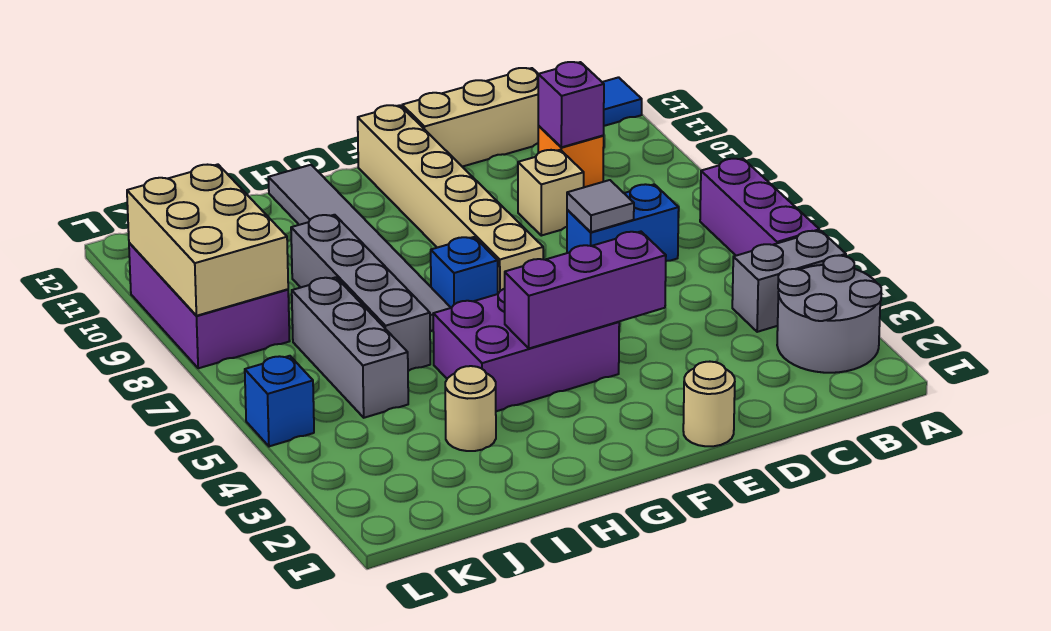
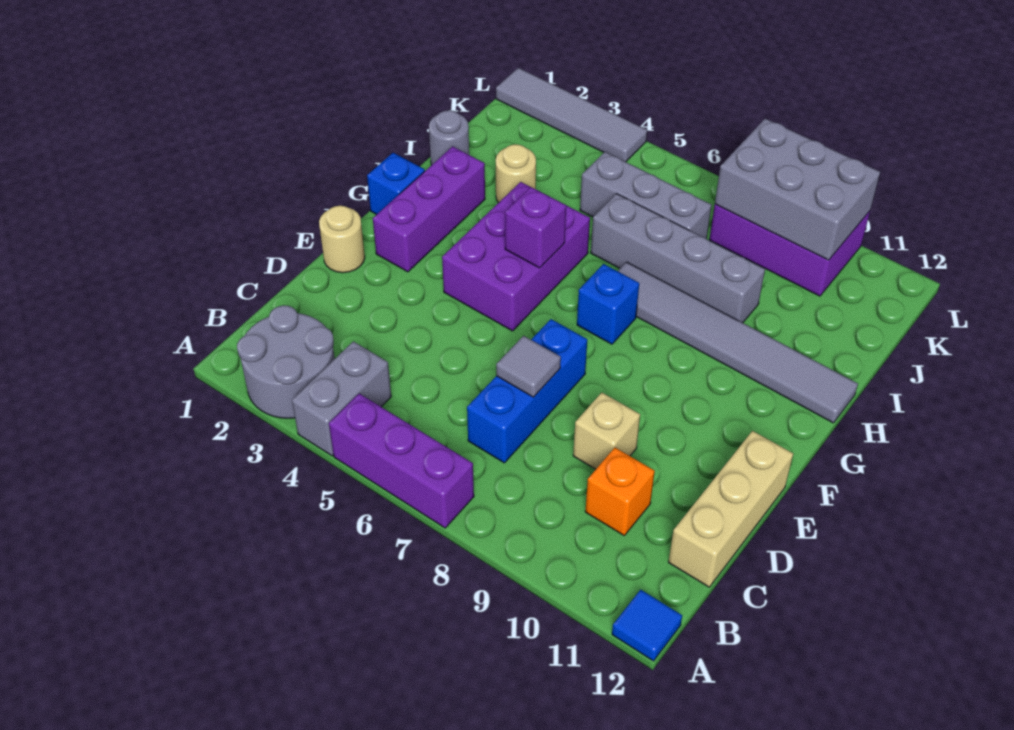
blue 1x2 brick [567,184,679,261] -> blue 1x3 brick [467,319,587,463]
purple 1x1 brick [538,62,604,147] -> purple 1x1 brick moved to [505,187,566,268]
purple 1x3 brick [505,232,666,348] -> purple 1x3 brick moved to [373,147,485,272]
tan 1x6 brick [358,105,543,293] -> none
none -> grey 1x1 round brick [429,110,469,165]
tan 2x3 brick [127,164,288,316] -> grey 2x3 brick [715,119,880,260]
none -> grey 1x4 tile [496,68,647,162]
blue 1x1 brick [245,356,314,446] -> blue 1x1 brick moved to [367,153,425,215]

